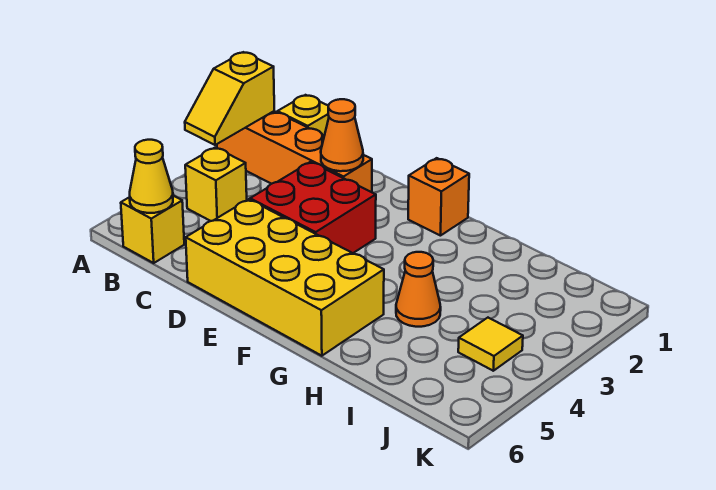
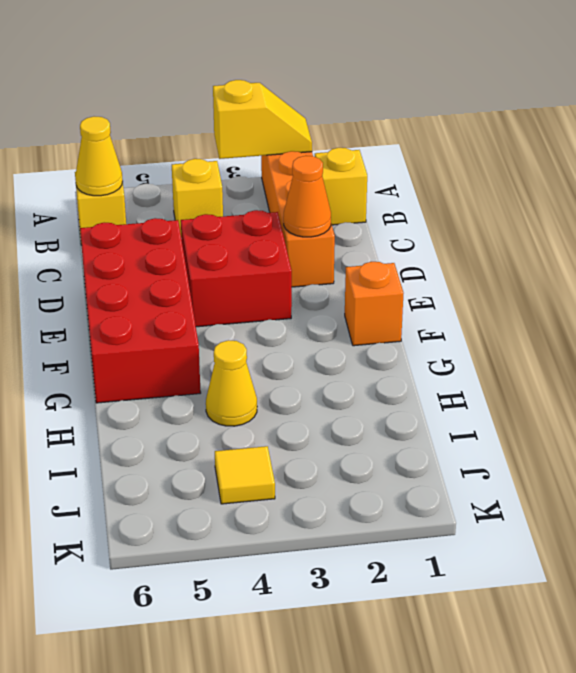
yellow 1x2 slope [185,52,274,145] -> yellow 1x2 slope turned to [213,80,312,159]
yellow 2x4 brick [186,199,384,356] -> red 2x4 brick [80,218,201,403]
orange 1x1 cone [396,252,441,327] -> yellow 1x1 cone [206,340,257,426]

